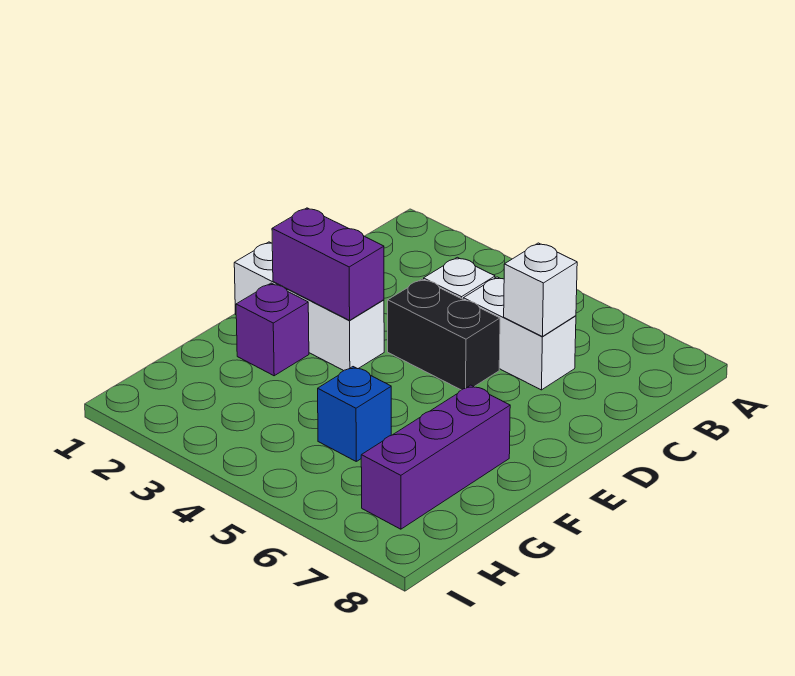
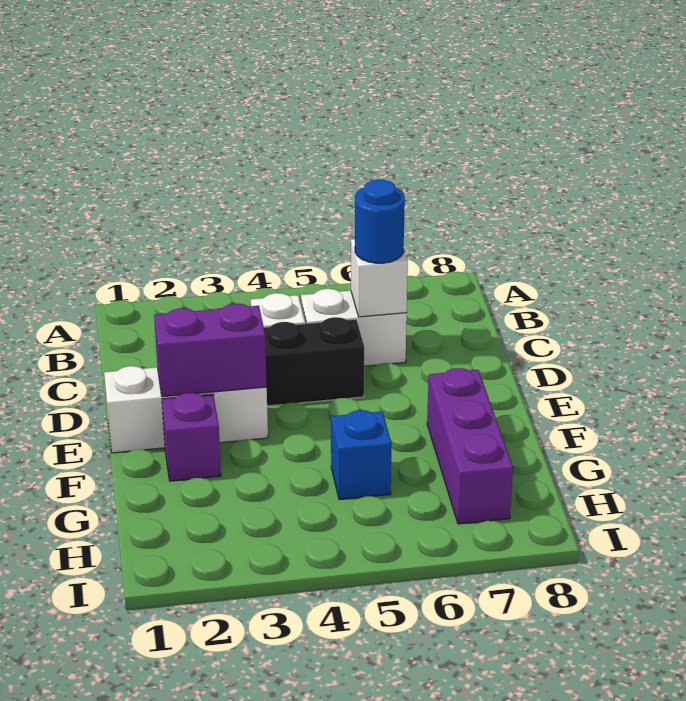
none -> blue 1x1 round brick [355,180,405,263]

